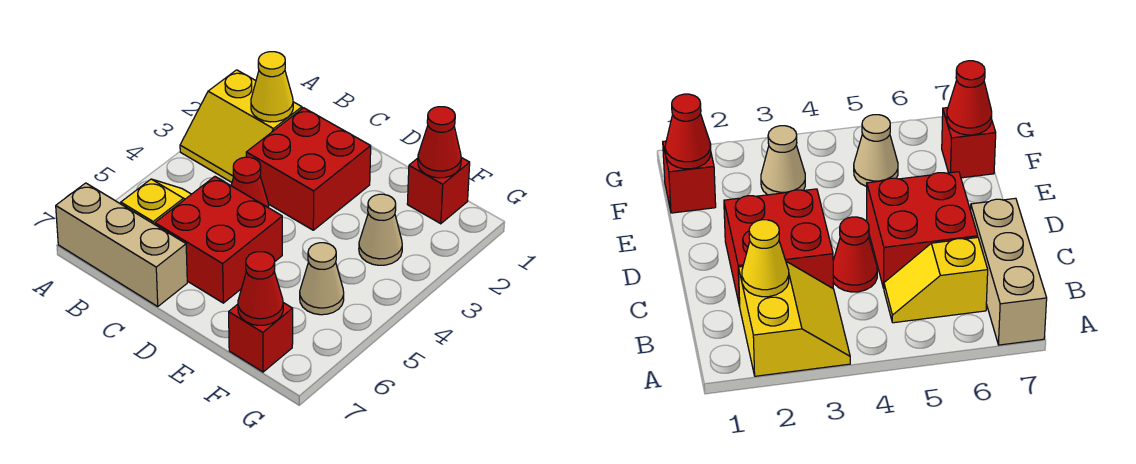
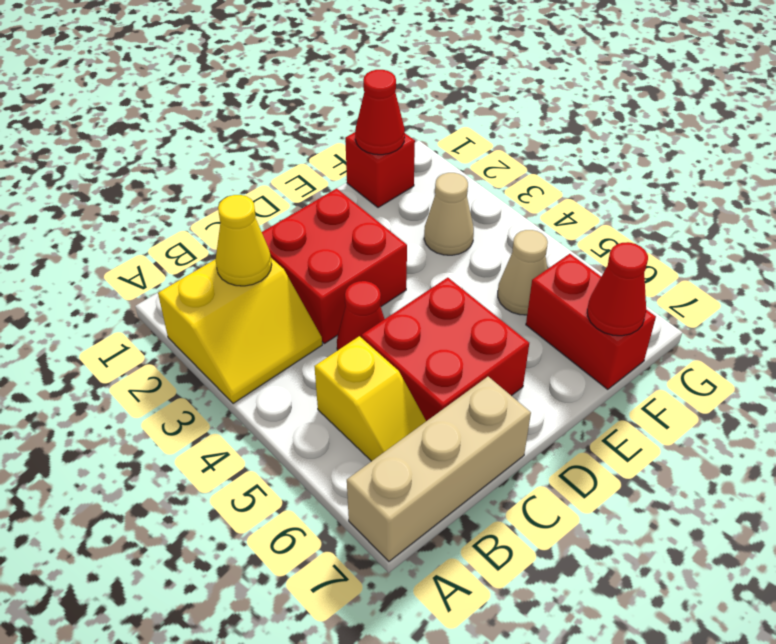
yellow 1x2 slope [121,179,191,225] -> yellow 1x2 slope turned to [314,336,426,461]
red 1x1 brick [229,303,293,372] -> red 1x2 brick [526,254,656,389]

